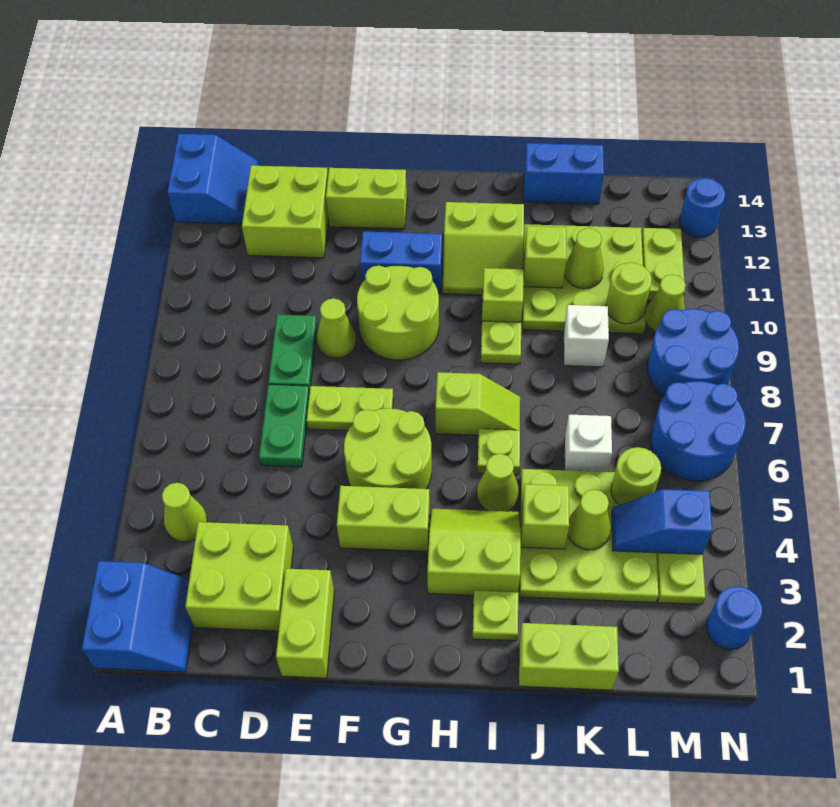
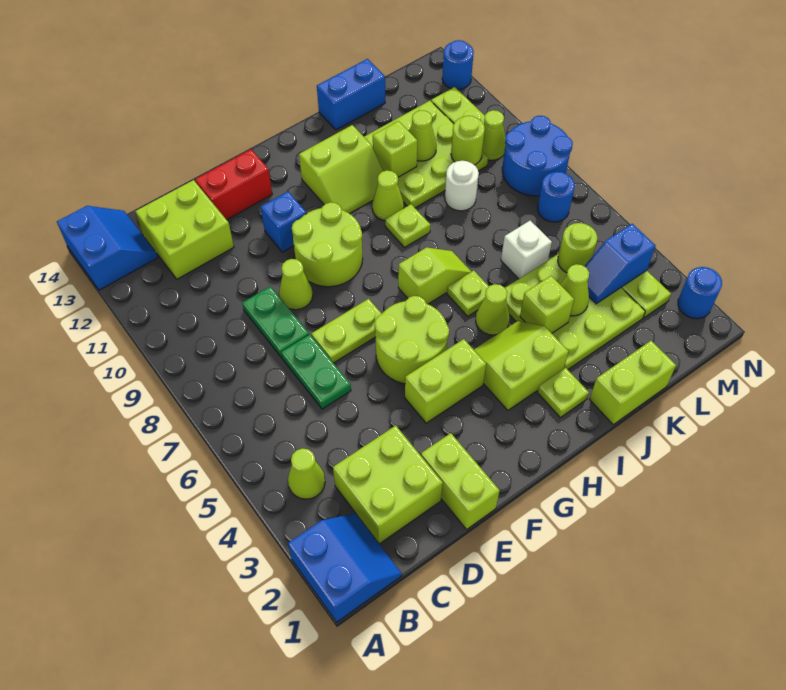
lime 1x2 brick [326,168,407,229] -> red 1x2 brick [195,149,272,220]
blue 1x2 brick [360,231,442,294] -> blue 1x1 brick [261,192,307,252]
lime 1x1 brick [482,268,523,322] -> lime 1x1 cone [372,170,404,220]
white 1x1 brick [563,305,609,367] -> white 1x1 round brick [445,161,479,211]
blue 2x2 round brick [651,381,746,481] -> blue 1x1 round brick [538,172,575,222]

